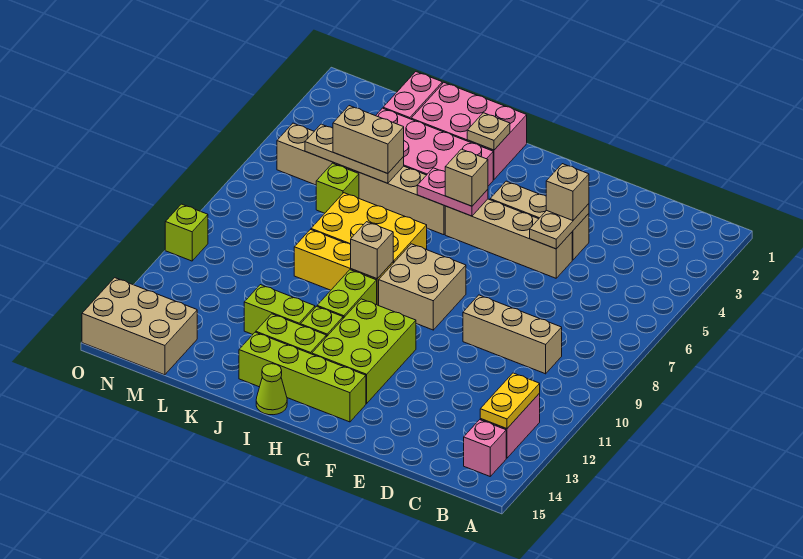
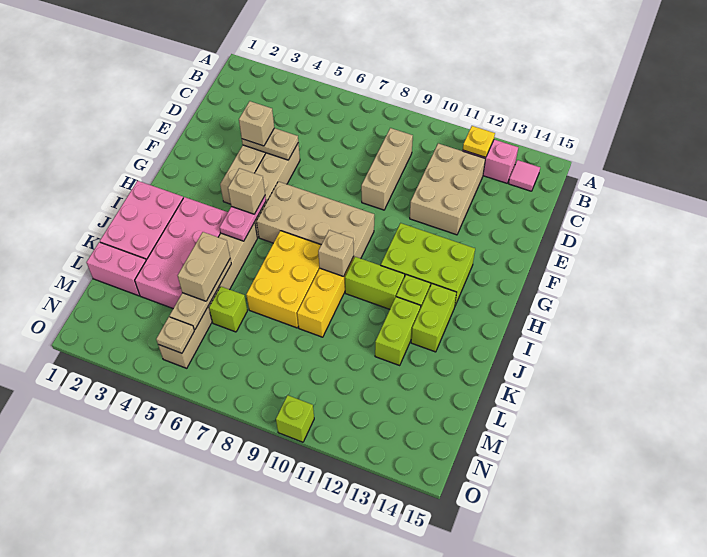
yellow 1x2 plate [480,373,540,429] -> yellow 1x1 plate [463,126,495,157]
pink 1x1 brick [464,420,506,476] -> pink 1x1 tile [509,160,540,191]
tan 2x2 brick [379,244,466,330] -> tan 2x4 brick [257,182,374,259]
lime 1x4 brick [239,332,366,422] -> none
tan 1x1 plate [467,113,510,150] -> tan 1x1 plate moved to [156,317,194,353]
lime 1x1 cone [256,364,287,415] -> none
tan 2x3 brick [82,278,197,375] -> tan 2x3 brick moved to [410,143,485,235]

